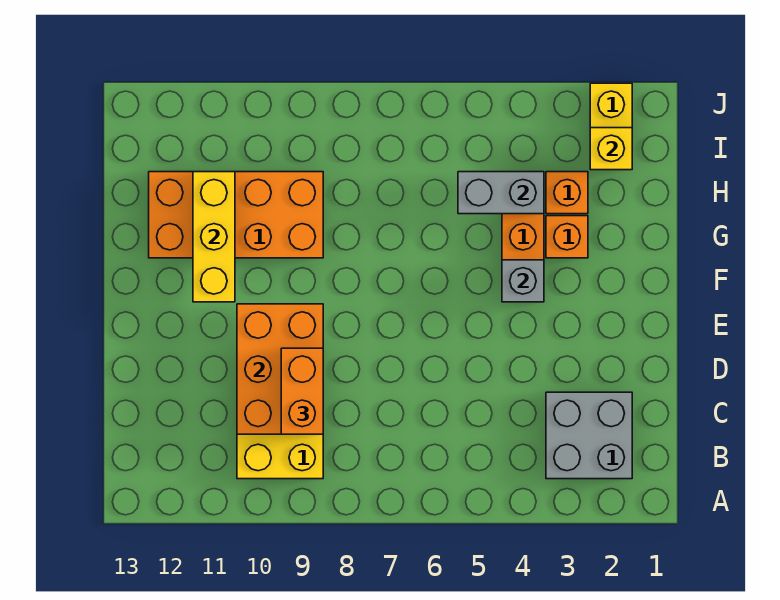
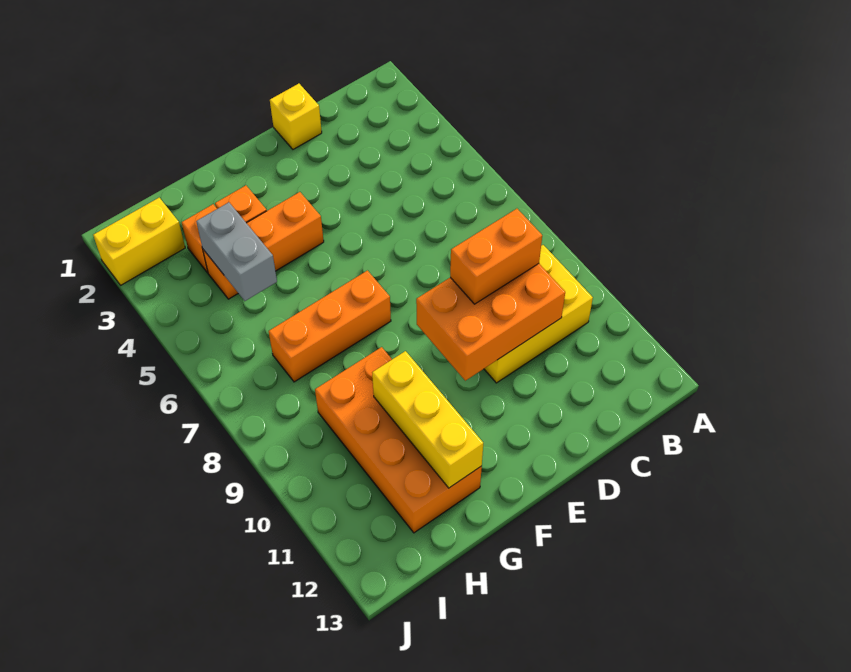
grey 2x2 brick [546,392,632,479] -> none
grey 1x1 brick [502,260,544,302] -> none
none -> orange 1x3 brick [269,271,391,382]
yellow 1x3 brick [193,172,235,302] -> yellow 1x3 brick turned to [372,351,483,488]
yellow 1x1 brick [590,128,632,170] -> yellow 1x1 brick moved to [270,84,322,149]

